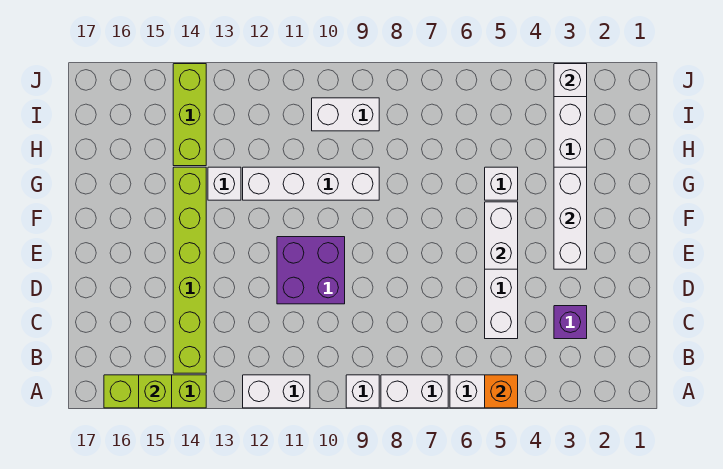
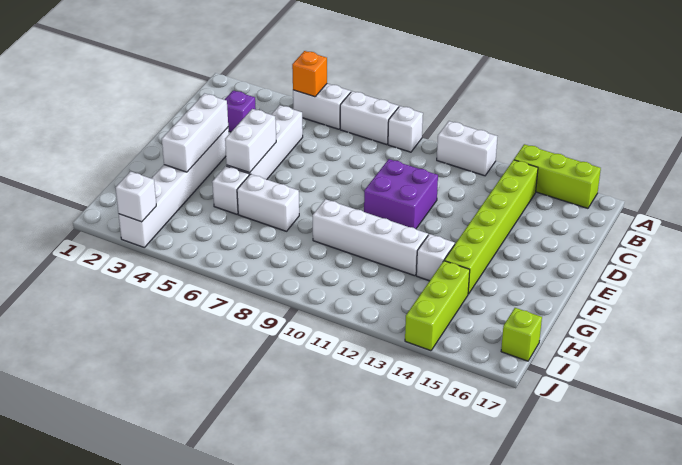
lime 1x1 brick [139,375,172,408] -> lime 1x1 brick moved to [501,308,542,361]
white 1x2 brick [312,98,379,131] -> white 1x2 brick moved to [237,174,299,231]

